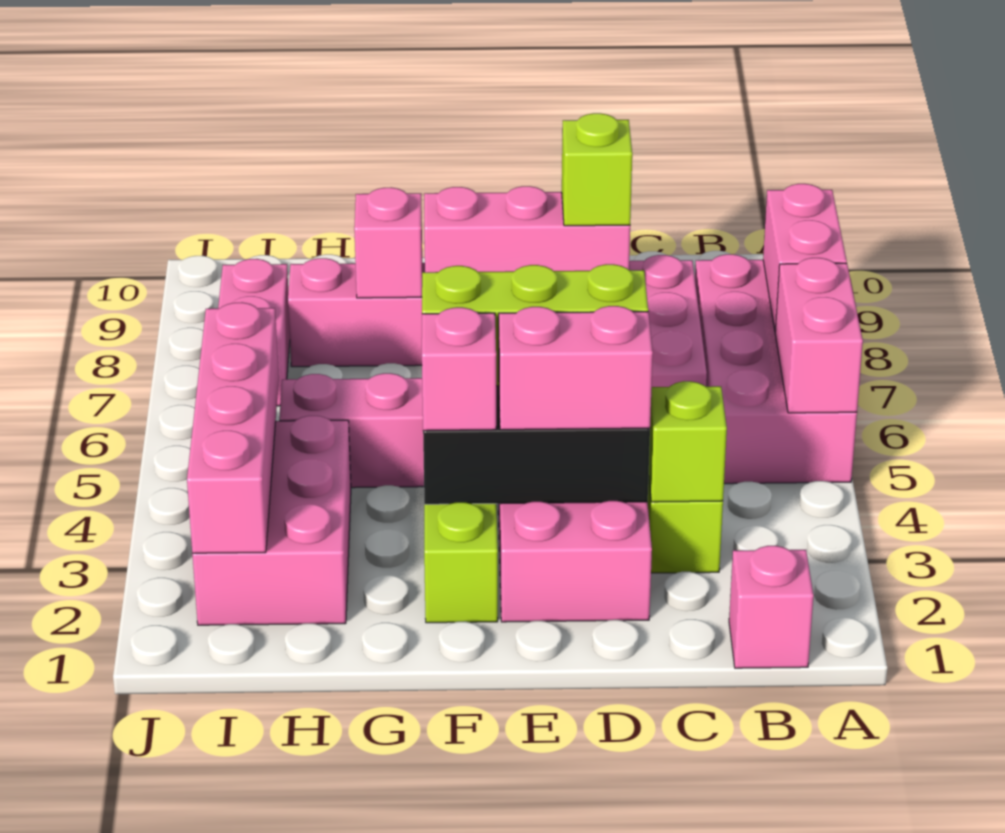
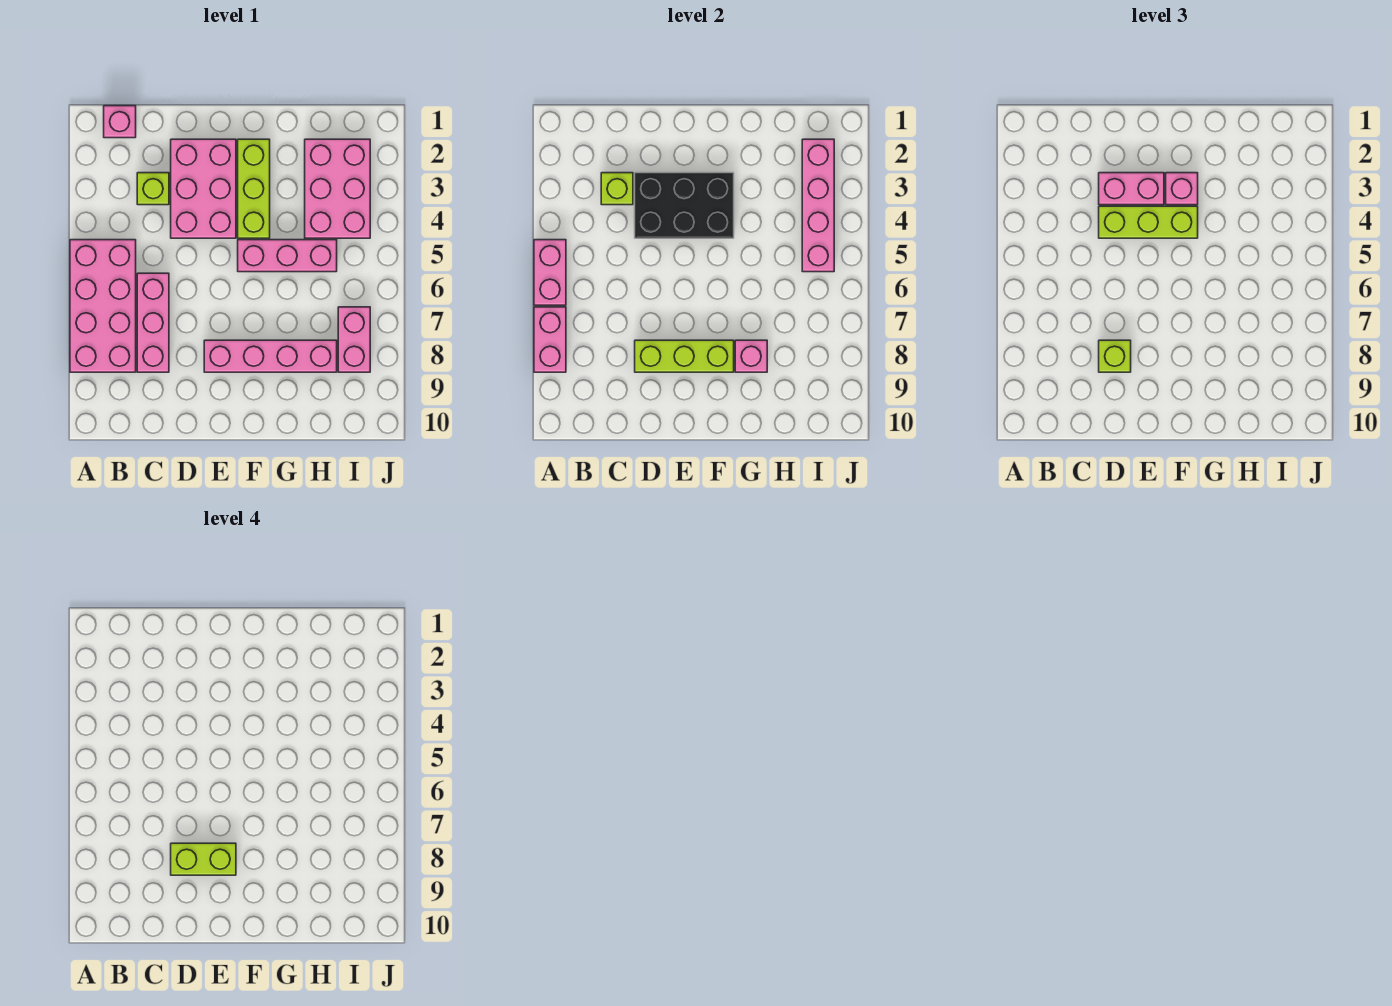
pink 1x3 brick [424,186,630,272] -> lime 1x3 brick [635,340,734,372]
none -> lime 1x2 brick [171,843,236,875]

